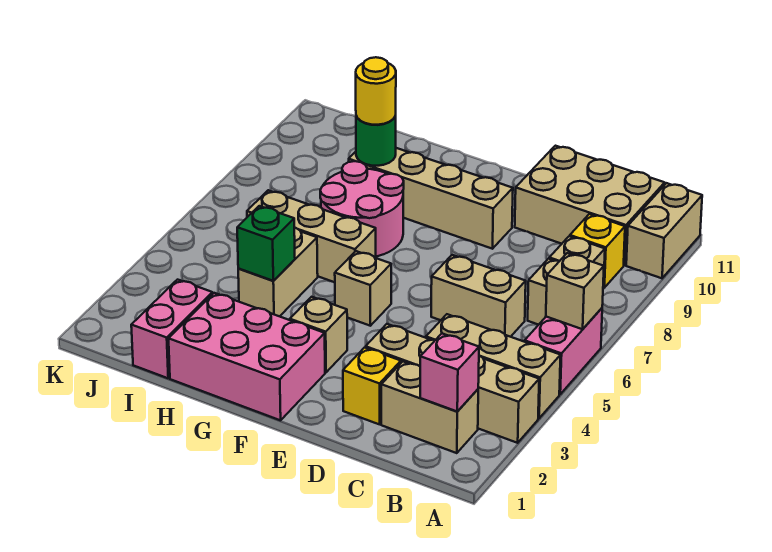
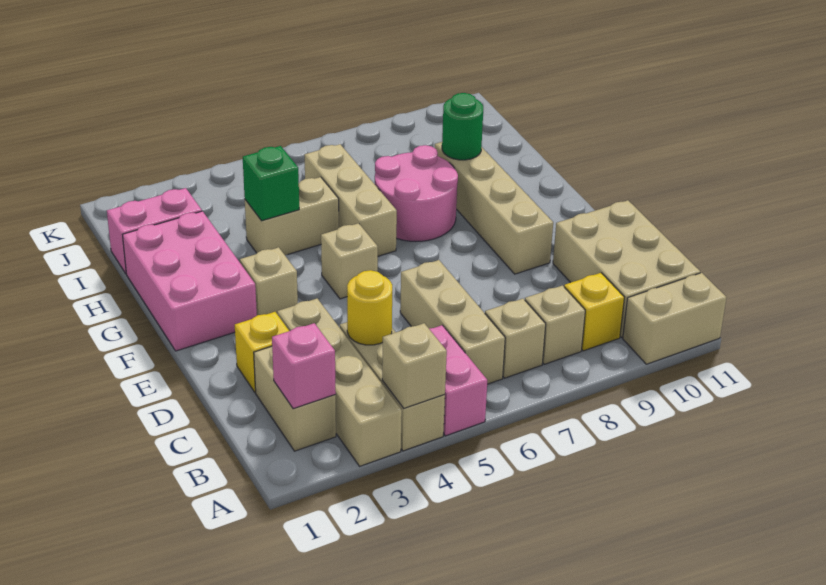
pink 1x2 brick [525,308,602,394] -> pink 1x2 brick turned to [429,325,487,436]
tan 1x1 brick [546,253,604,329] -> tan 1x1 brick moved to [382,323,447,408]
tan 1x2 brick [431,255,526,337] -> tan 1x3 brick [400,260,505,384]
yellow 1x1 round brick [356,57,396,125] -> yellow 1x1 round brick moved to [347,270,392,345]

